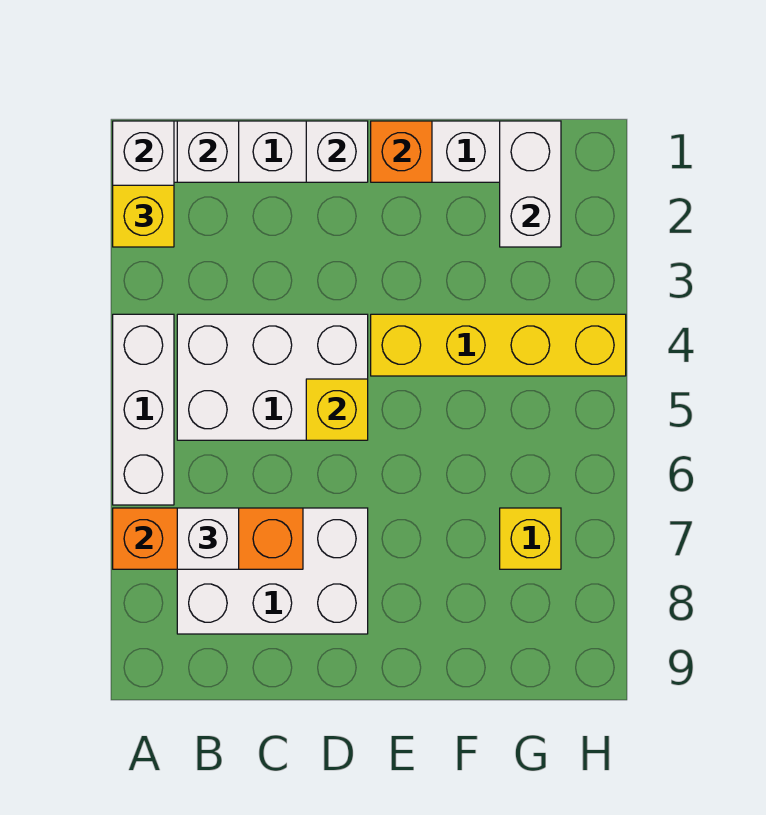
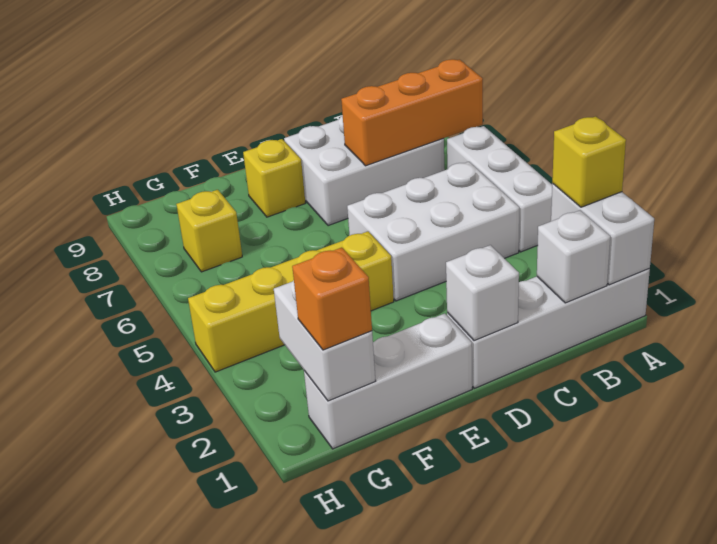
white 1x1 brick [177,508,239,569] -> none
yellow 1x1 brick [306,379,368,440] -> yellow 1x1 brick moved to [243,139,305,217]
orange 1x1 brick [371,121,432,182] -> orange 1x1 brick moved to [292,248,372,350]

